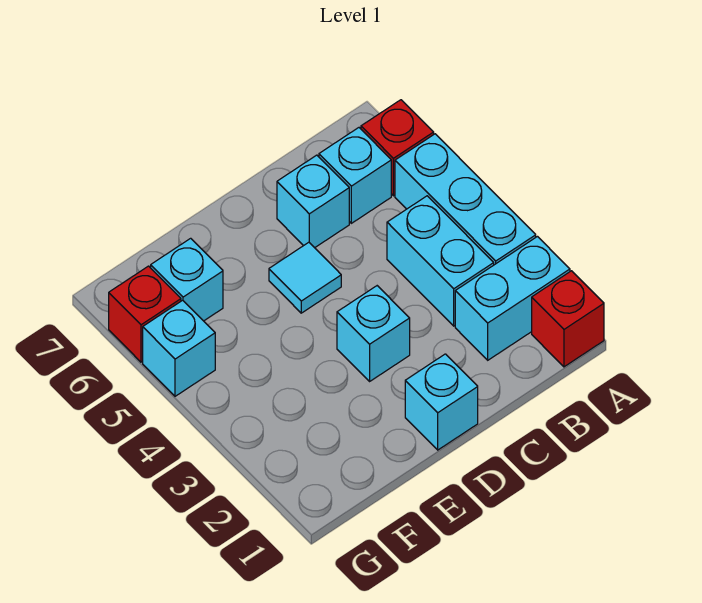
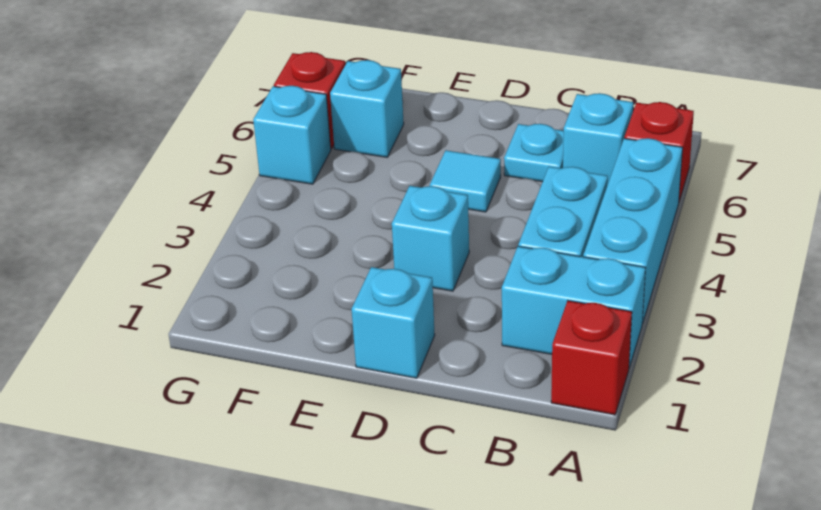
cyan 1x1 brick [277,155,349,248] -> cyan 1x1 plate [504,124,564,182]

